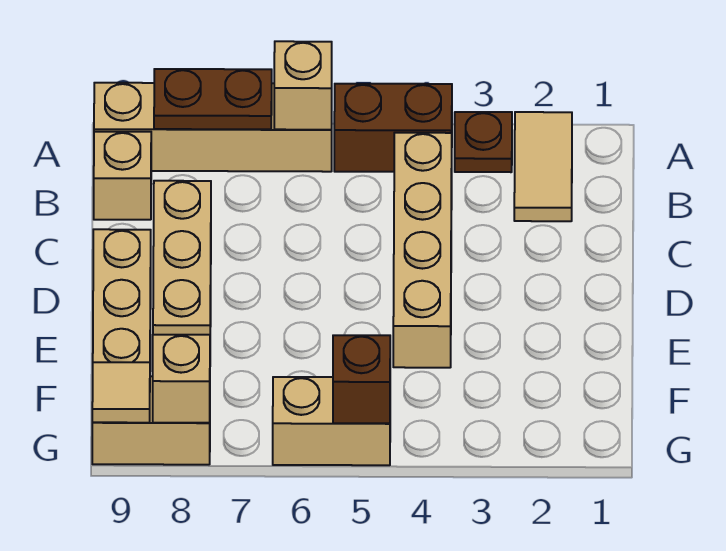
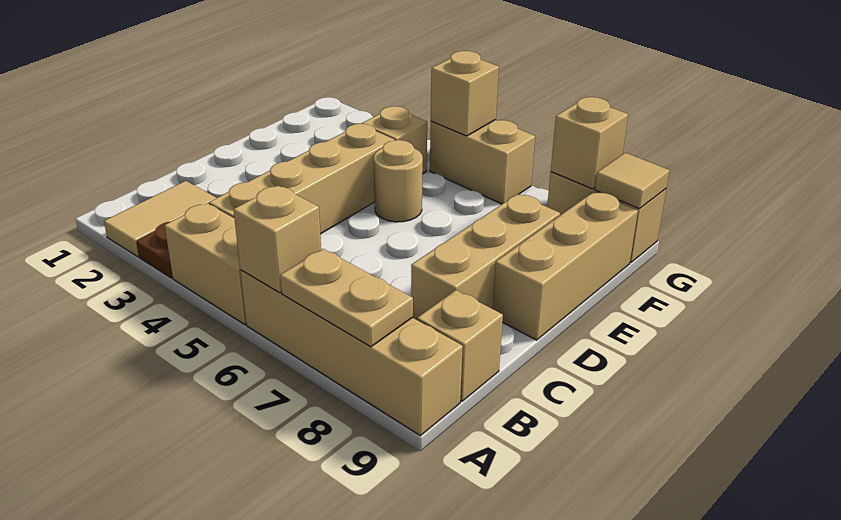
brown 1x2 brick [334,84,452,172] -> tan 1x2 brick [164,203,246,324]
brown 1x2 plate [154,69,272,129] -> tan 1x2 plate [280,249,413,347]
none -> tan 1x1 round brick [374,140,423,222]
none -> tan 1x1 brick [362,106,427,174]
brown 1x1 brick [333,335,390,423] -> tan 1x1 brick [431,51,499,136]

